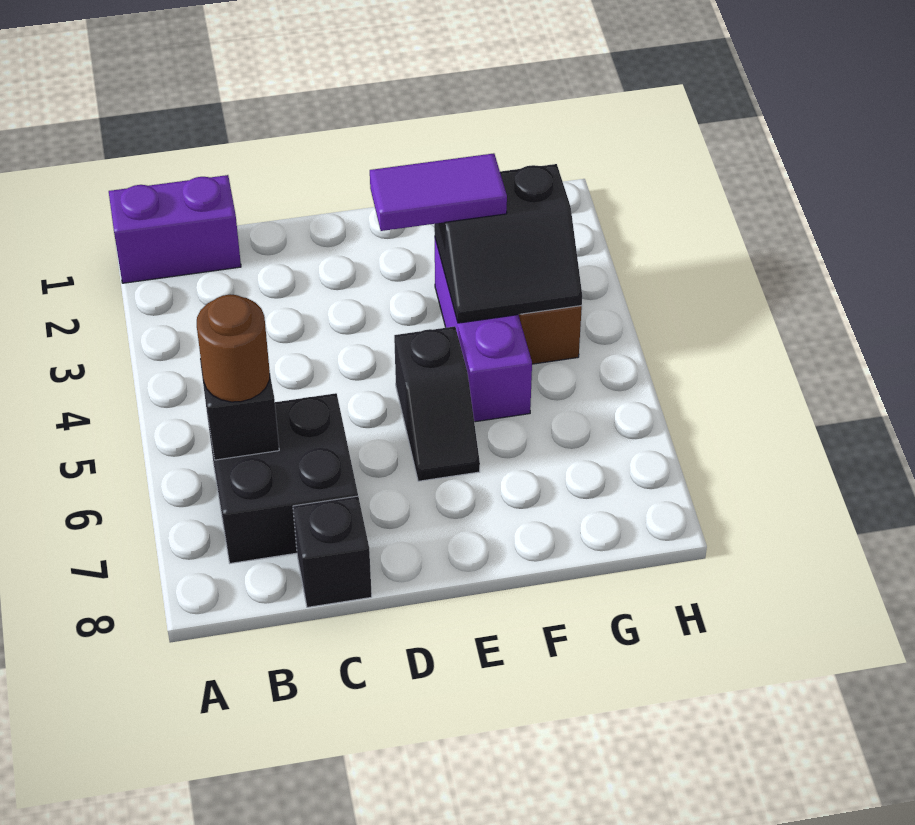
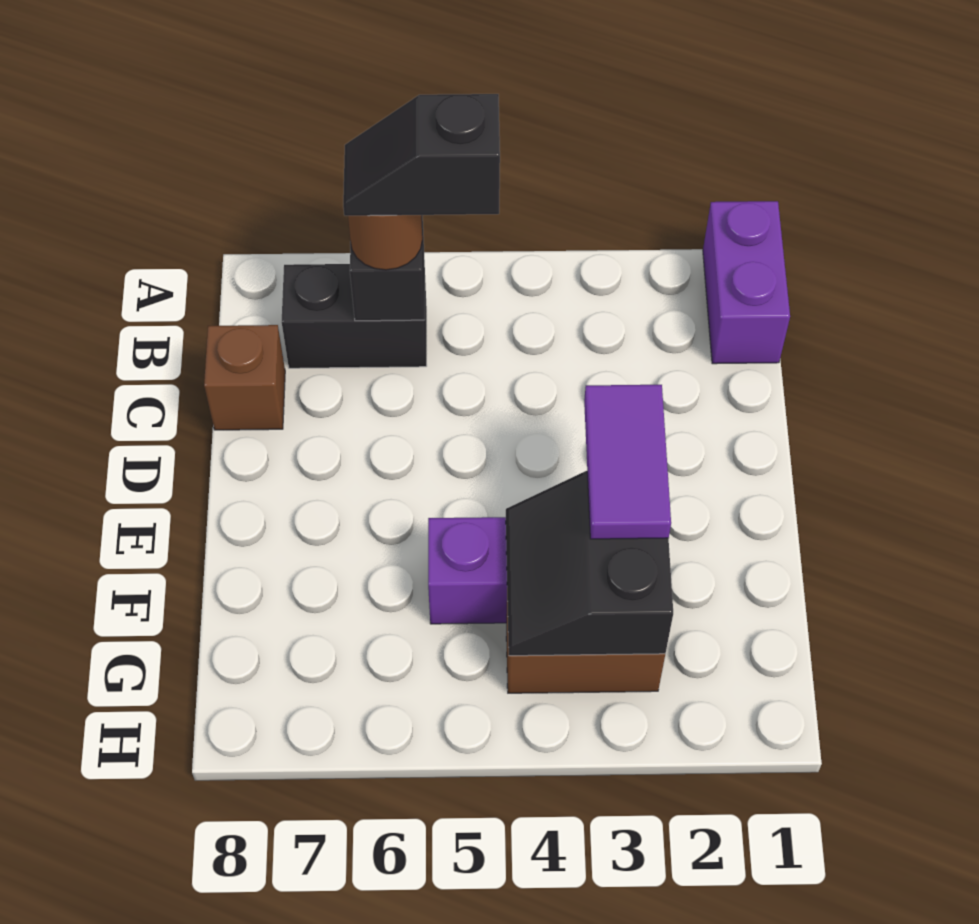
black 2x2 brick [208,393,358,563] -> black 1x2 brick [282,264,427,368]
black 1x1 brick [293,496,372,607] -> brown 1x1 brick [204,325,285,430]
black 1x2 slope [394,326,480,481] -> black 1x2 slope moved to [343,94,500,216]

